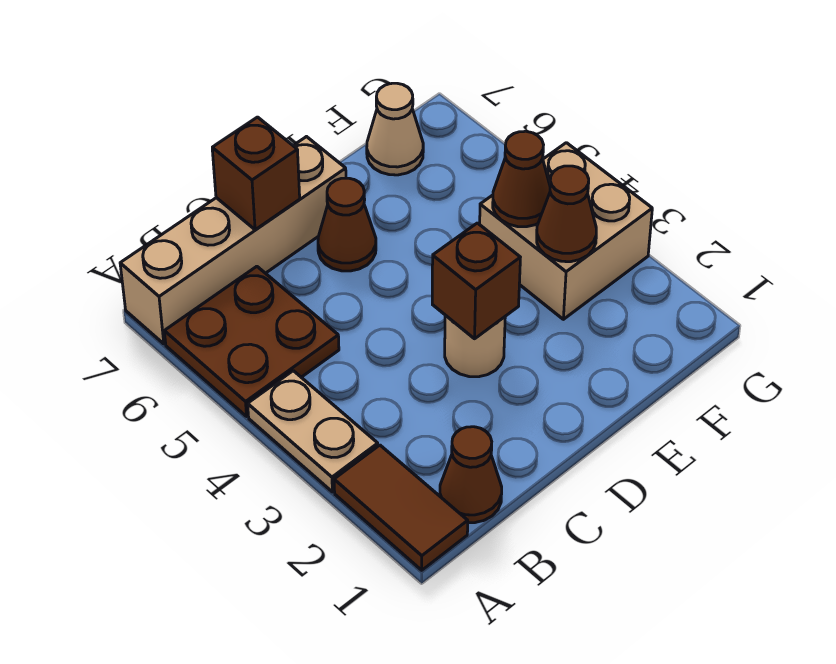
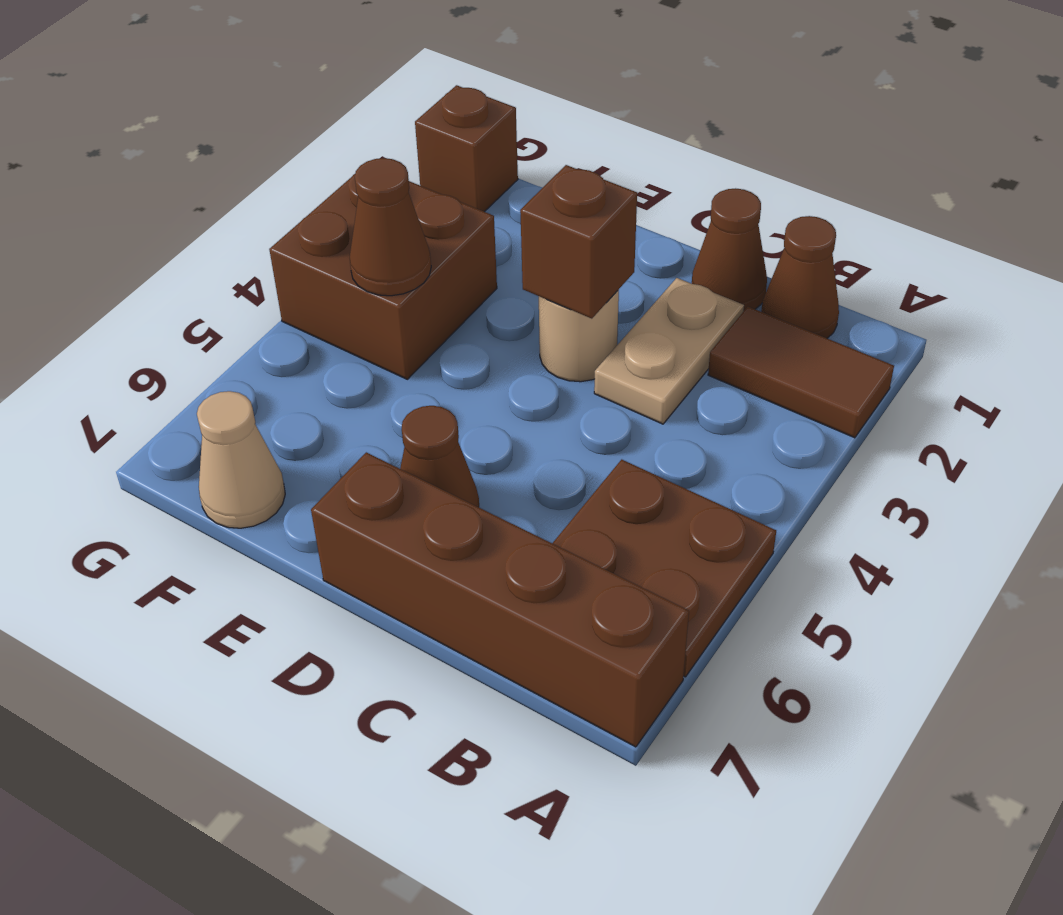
brown 1x2 tile [334,445,468,570] -> brown 1x2 tile turned to [708,307,894,438]
tan 1x2 plate [248,371,378,492] -> tan 1x2 plate moved to [594,278,744,424]
tan 1x4 brick [120,137,346,344] -> brown 1x4 brick [311,452,689,747]
brown 1x1 brick [212,117,300,230] -> brown 1x1 brick moved to [415,85,518,212]
tan 2x2 brick [480,143,652,319] -> brown 2x2 brick [269,174,497,379]
brown 1x1 cone [537,166,596,262] -> brown 1x1 cone moved to [692,188,767,310]

